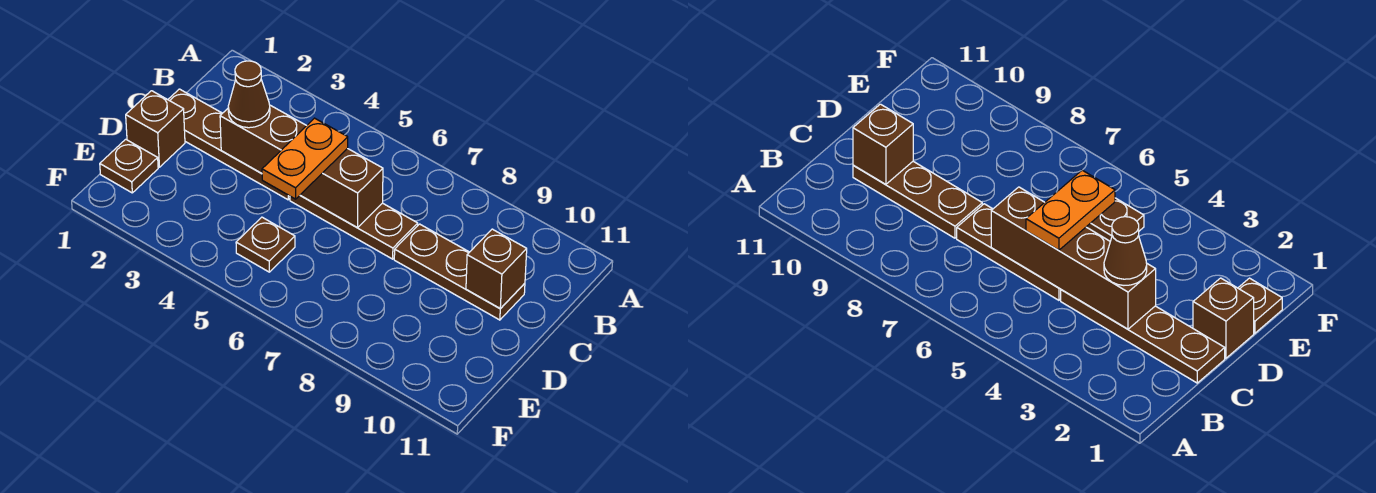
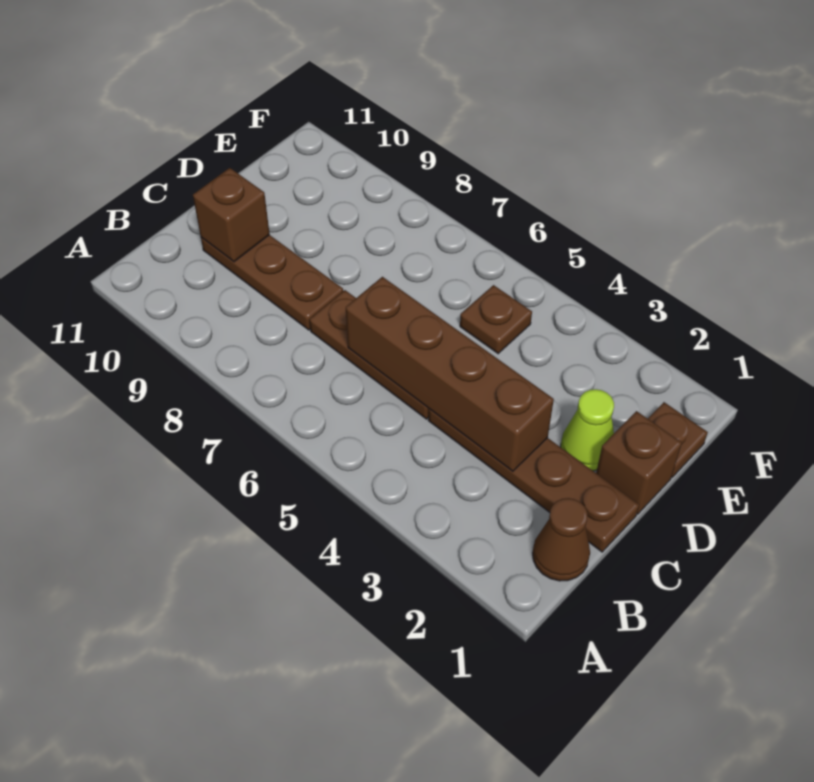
brown 1x1 cone [228,61,270,128] -> brown 1x1 cone moved to [533,498,590,581]
orange 1x2 plate [262,118,348,199] -> none
none -> lime 1x1 cone [561,389,614,471]

